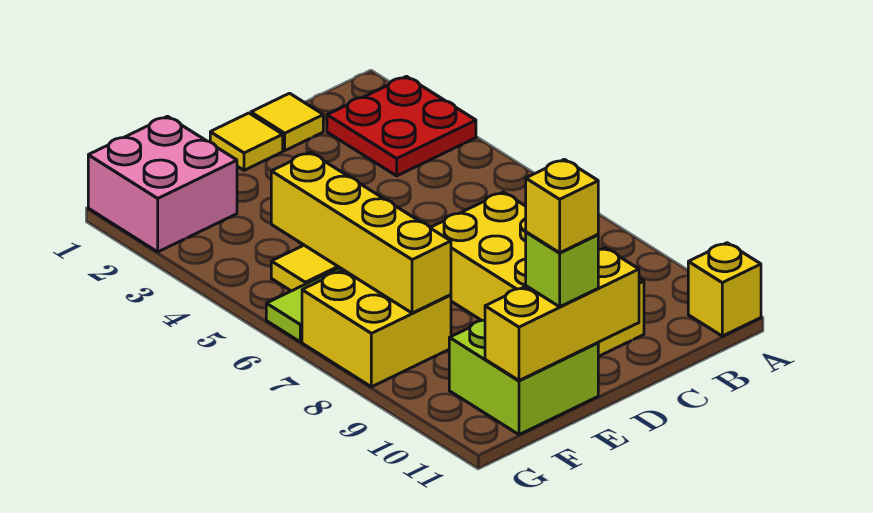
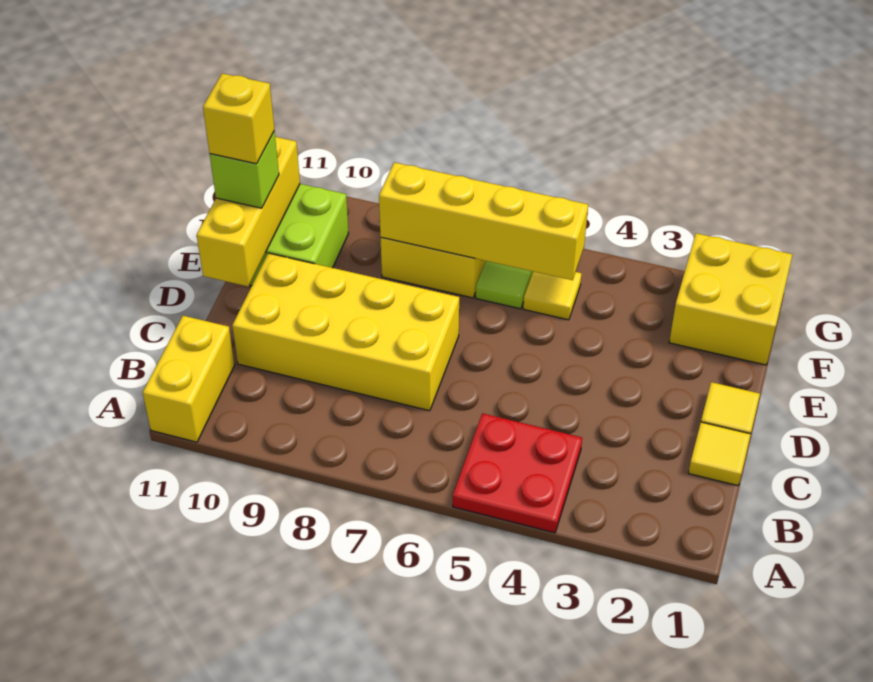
red 2x2 plate [327,76,476,176] -> red 2x2 plate moved to [453,413,582,533]
yellow 1x1 brick [688,243,761,336] -> yellow 1x2 brick [143,316,235,442]
pink 2x2 brick [88,116,237,252] -> yellow 2x2 brick [669,233,793,365]

